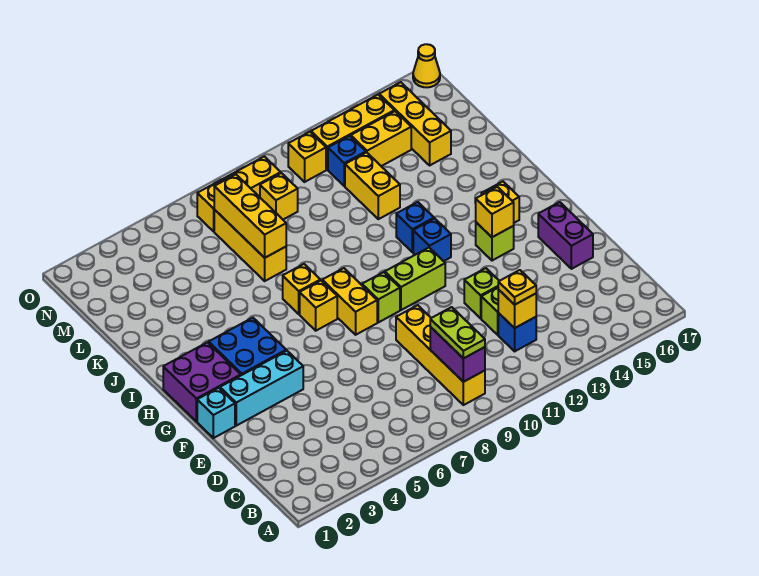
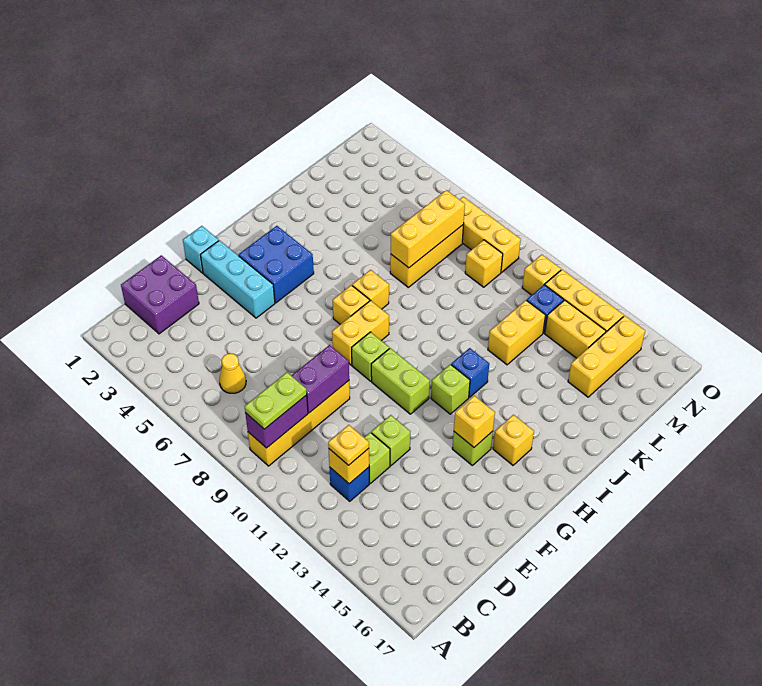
purple 1x2 brick [538,202,593,269] -> purple 1x2 brick moved to [291,345,349,413]
purple 2x2 brick [163,342,241,422] -> purple 2x2 brick moved to [121,255,199,334]
blue 1x1 brick [413,219,451,261] -> lime 1x1 brick [431,364,470,414]
yellow 1x1 cone [413,44,440,87] -> yellow 1x1 cone moved to [219,354,246,393]

